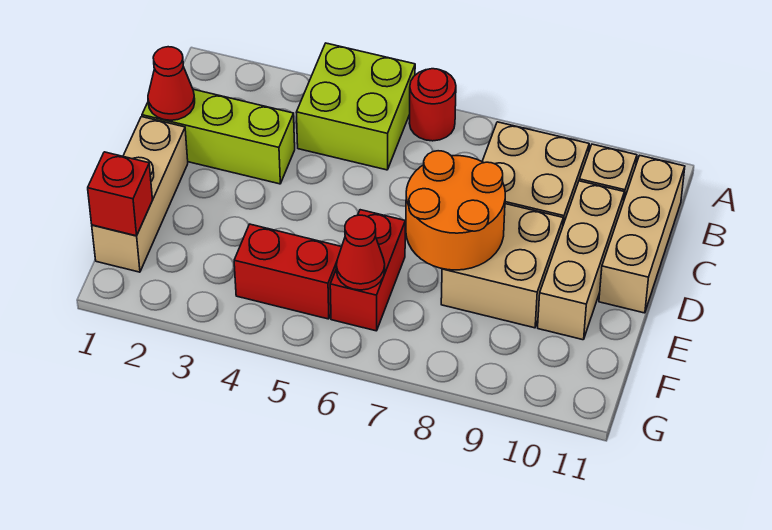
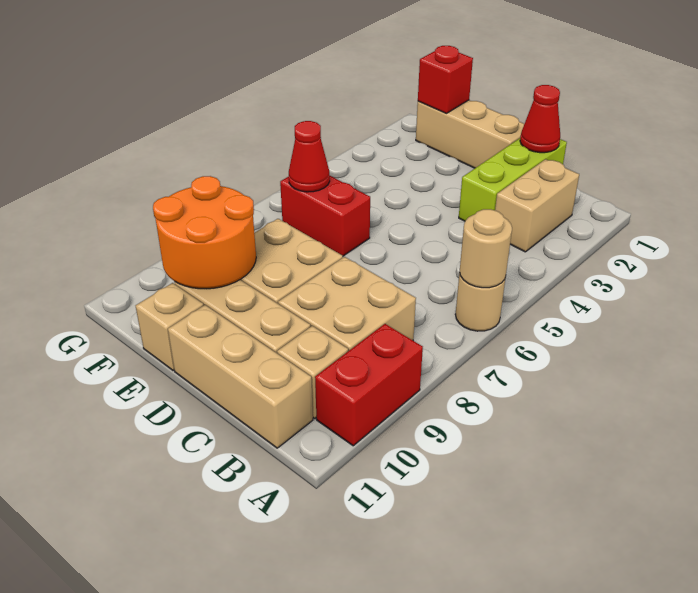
lime 2x2 brick [296,43,415,170] -> none
red 1x1 round brick [409,69,456,141] -> tan 1x1 round brick [455,272,506,331]
none -> tan 1x1 round brick [460,209,512,288]
none -> tan 1x2 brick [495,159,579,252]
orange 2x2 round brick [406,151,505,270] -> orange 2x2 round brick moved to [153,176,256,289]
none -> tan 1x1 brick [136,283,204,371]
red 1x2 brick [234,224,342,319] -> red 1x2 brick moved to [315,324,423,446]

